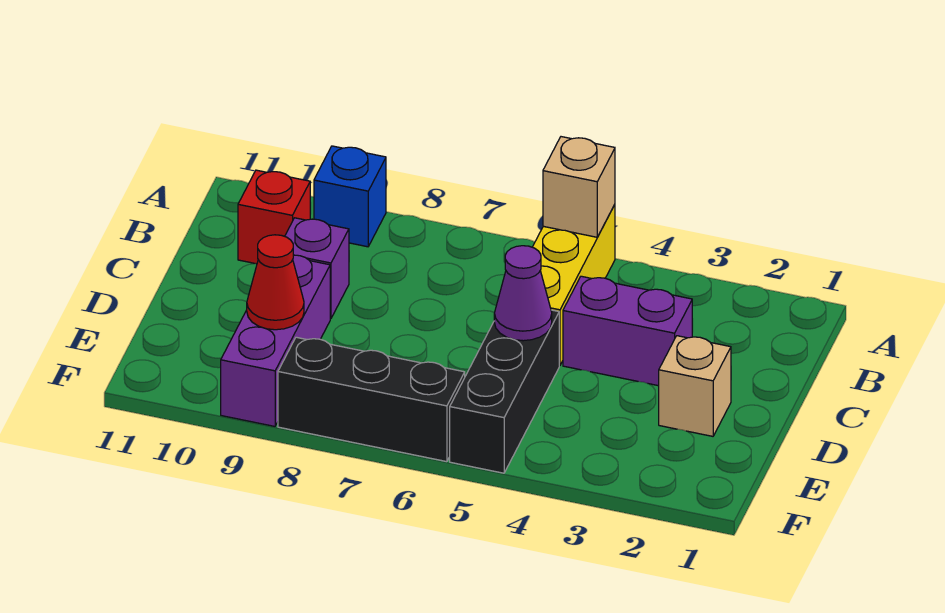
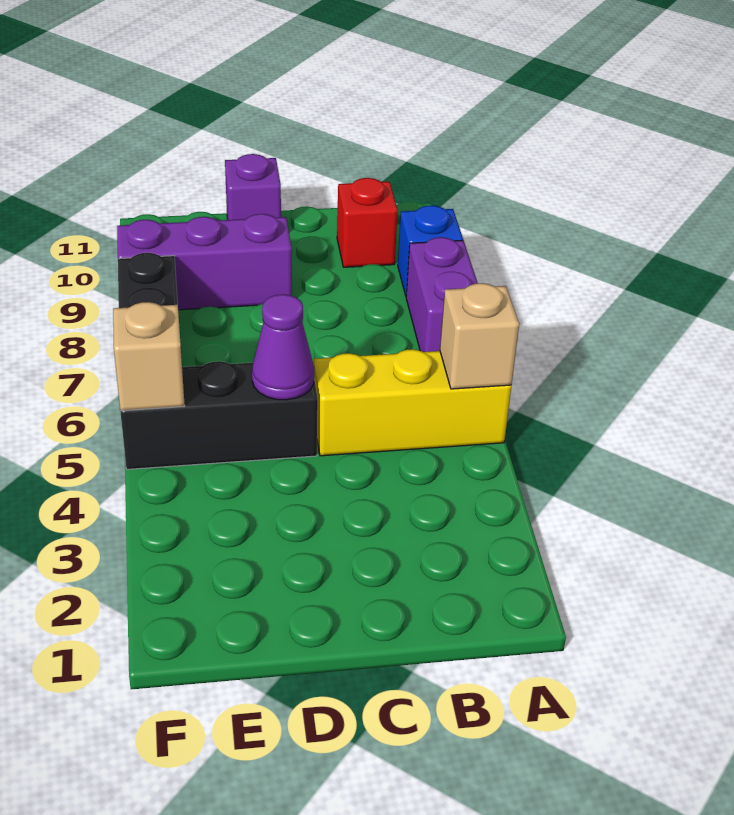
purple 1x2 brick [563,276,692,386] -> purple 1x2 brick moved to [406,237,478,352]
purple 1x1 brick [285,218,349,319] -> purple 1x1 brick moved to [225,154,281,220]
tan 1x1 brick [659,336,731,436] -> tan 1x1 brick moved to [113,302,185,411]
red 1x1 cone [247,235,304,330] -> none

